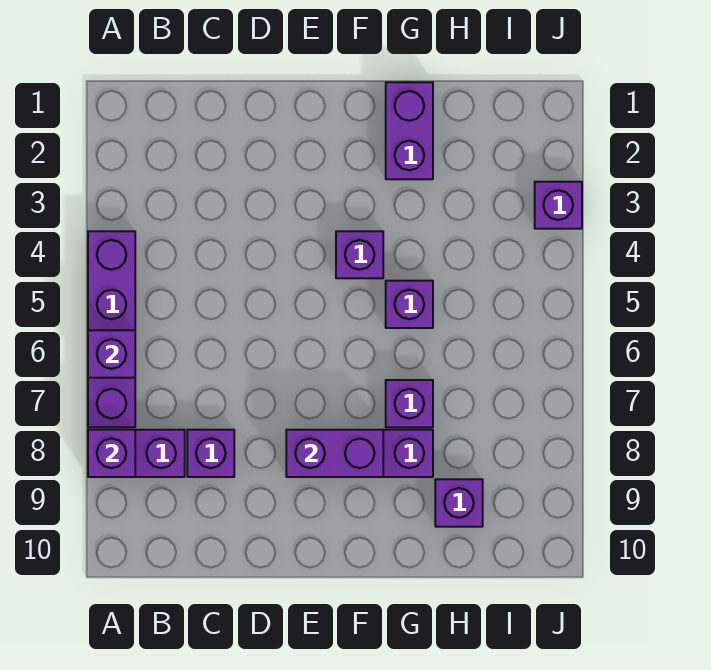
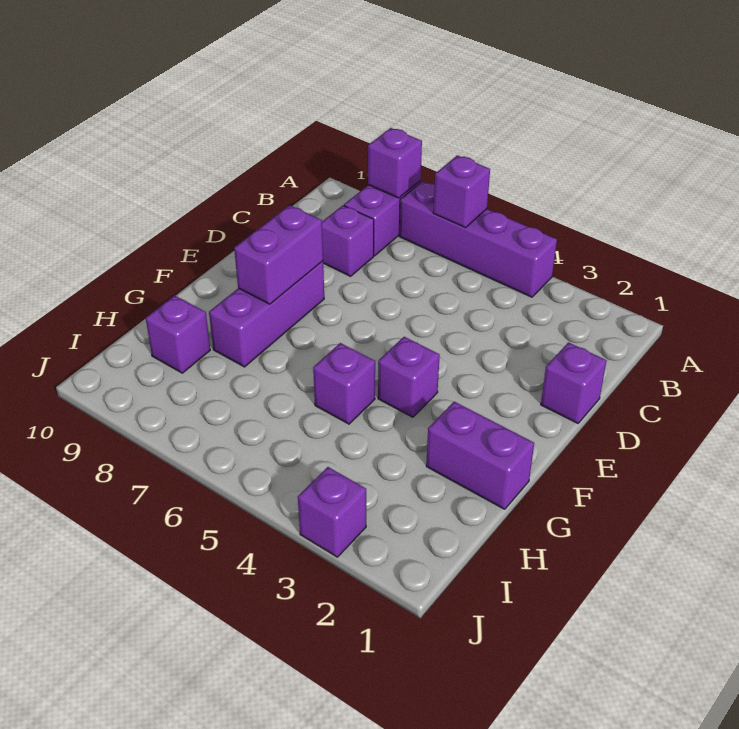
purple 1x1 brick [386,380,433,427] -> purple 1x1 brick moved to [541,342,607,423]

